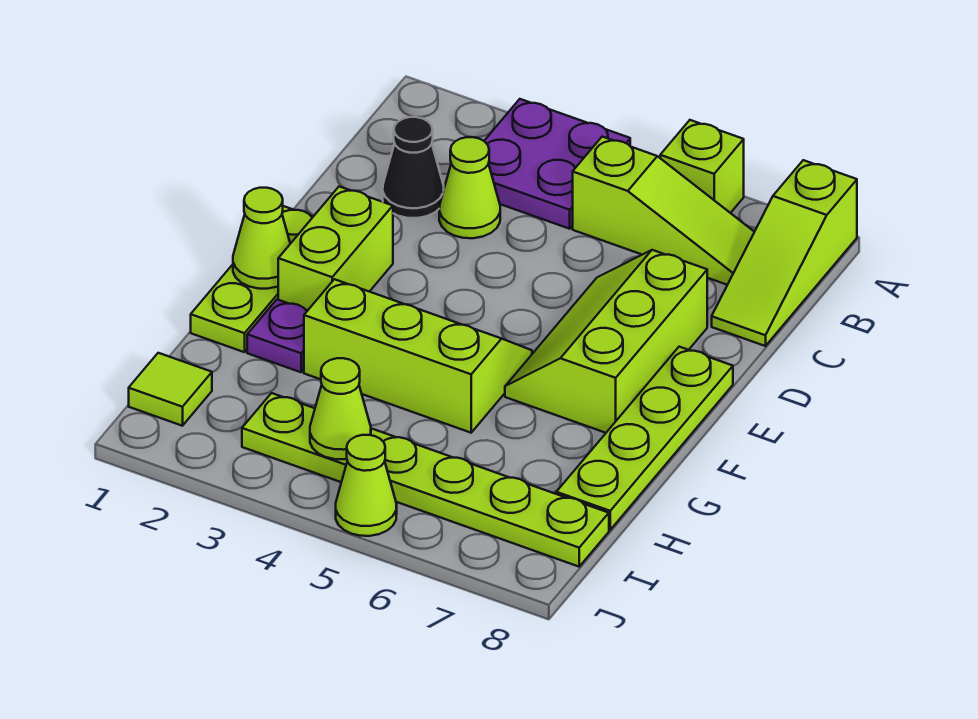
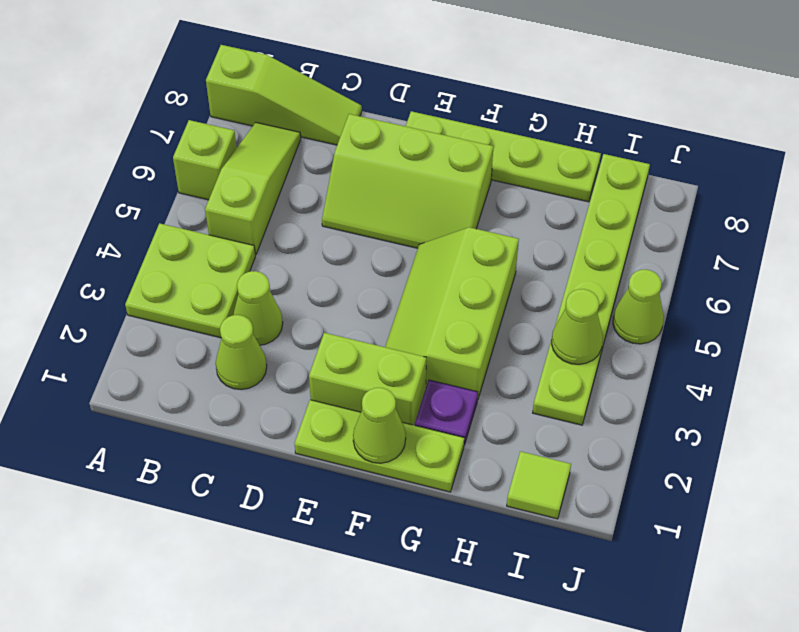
purple 2x2 plate [485,99,630,229] -> lime 2x2 plate [125,223,255,338]
black 1x1 cone [383,117,444,218] -> lime 1x1 cone [216,315,267,389]

